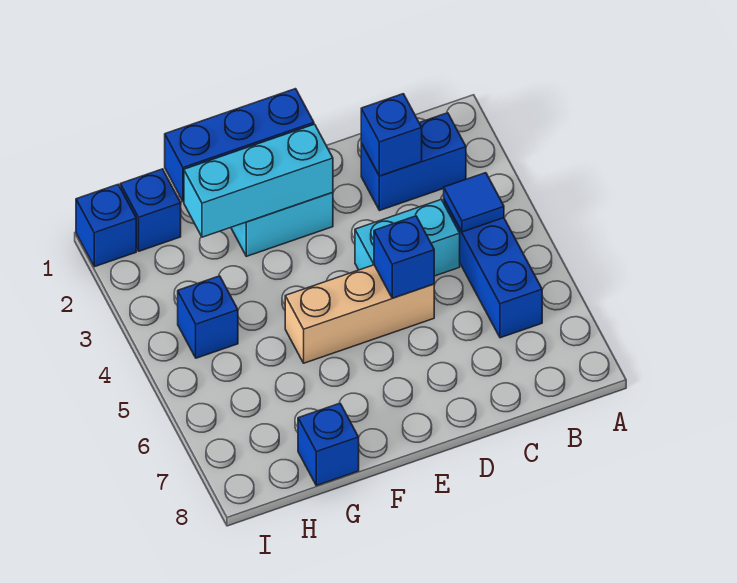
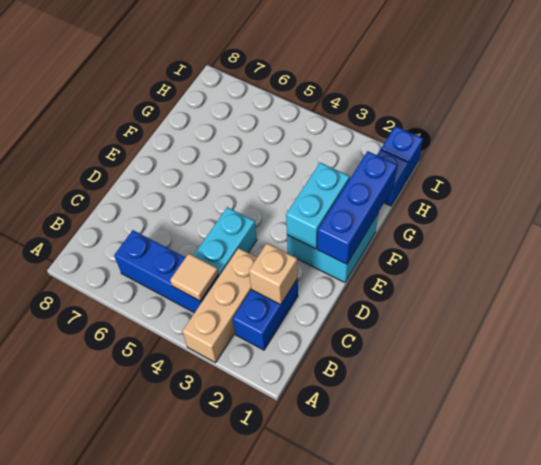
blue 1x1 tile [444,173,504,232] -> tan 1x1 tile [170,254,218,301]
blue 1x1 brick [361,94,422,176] -> tan 1x1 brick [249,243,298,305]
tan 1x3 brick [285,265,434,363] -> tan 1x3 brick moved to [182,248,257,363]
blue 1x1 brick [374,216,434,298] -> none
cyan 1x3 brick [184,124,333,237] -> cyan 1x2 brick [286,163,350,249]
blue 1x1 brick [298,403,359,486] -> none
blue 1x1 brick [178,276,238,358] -> none

